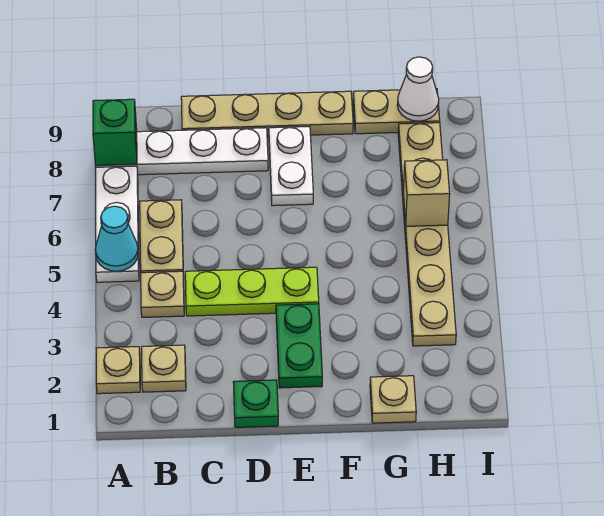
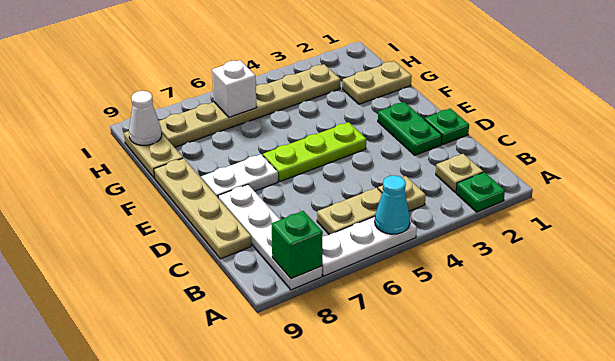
tan 1x1 plate [96,347,140,394] -> green 1x1 plate [456,172,505,212]
lime 1x3 plate [185,267,319,316] -> lime 1x3 plate turned to [263,122,366,181]
green 1x2 plate [276,304,322,388] -> green 1x2 plate turned to [378,102,442,155]
tan 1x1 plate [370,376,416,423] -> tan 1x2 plate [342,61,412,104]
tan 1x1 brick [403,160,450,226] -> white 1x1 brick [212,60,257,117]

